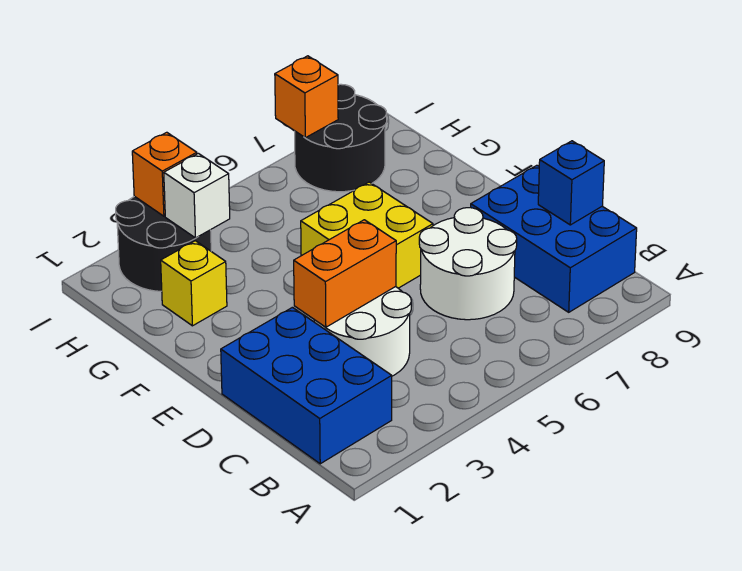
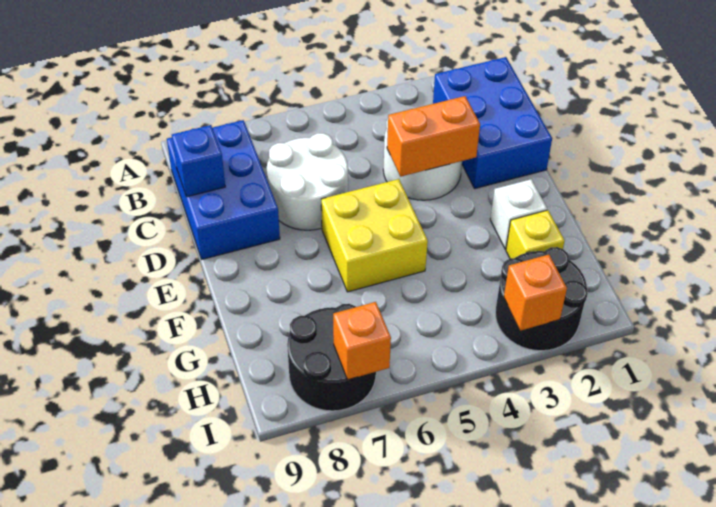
white 1x1 brick [164,153,230,238] -> white 1x1 brick moved to [490,179,547,249]

